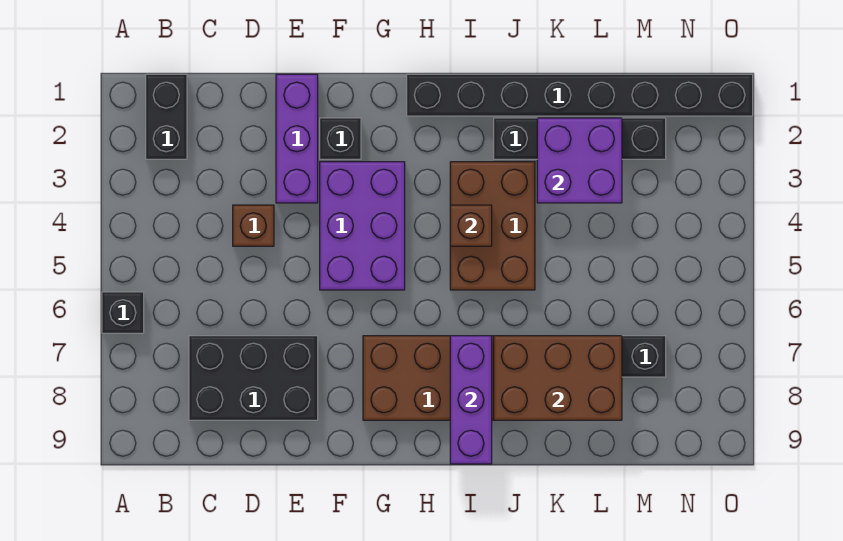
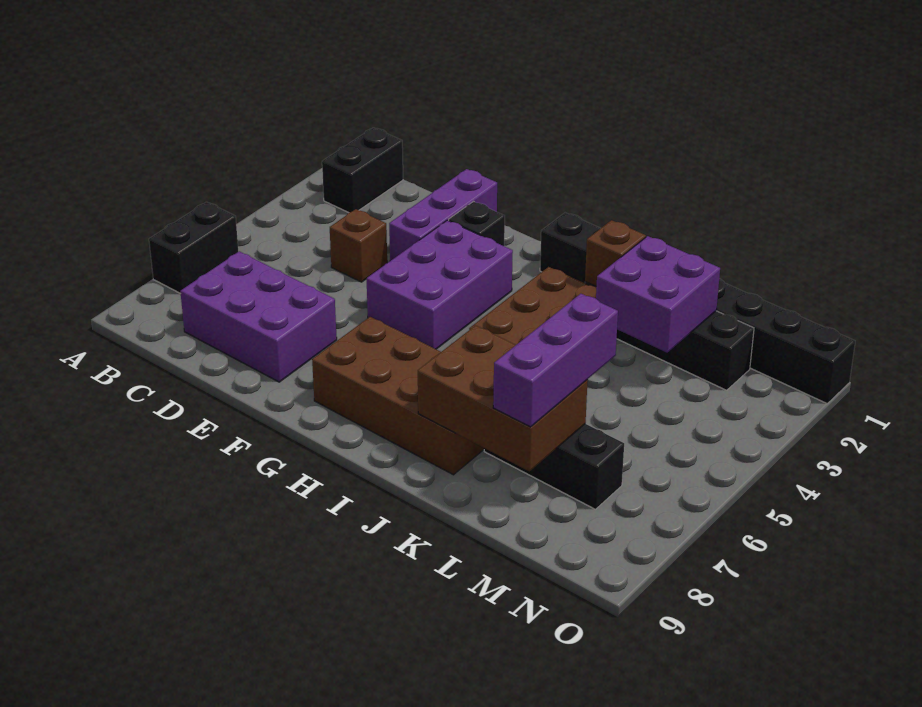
black 1x1 brick [102,292,144,333] -> black 1x2 brick [149,202,238,294]
black 2x3 brick [189,336,318,420] -> purple 2x3 brick [180,251,337,382]
brown 1x1 brick [450,205,492,246] -> brown 1x1 brick moved to [585,220,646,287]
purple 1x3 brick [450,336,492,464] -> purple 1x3 brick moved to [493,294,618,427]

